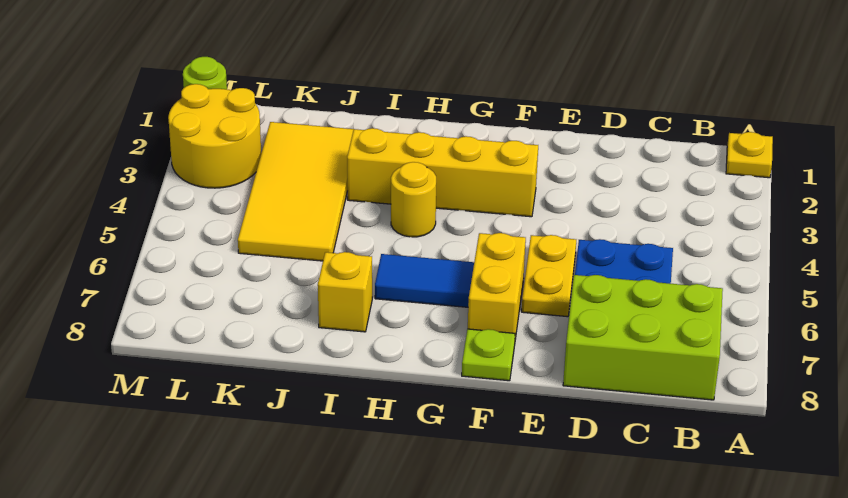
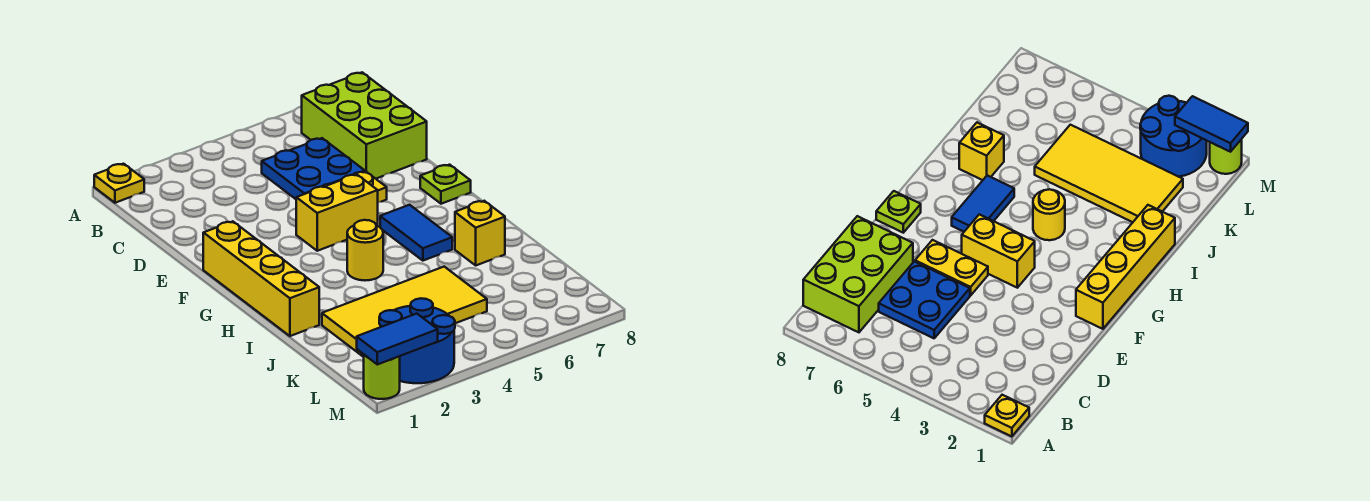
yellow 1x4 brick [347,128,538,217] -> yellow 1x4 brick moved to [203,221,319,336]
yellow 1x2 brick [468,233,526,346] -> yellow 1x2 brick moved to [296,174,378,251]
yellow 2x2 round brick [168,84,261,188] -> blue 2x2 round brick [379,298,455,383]
none -> blue 1x2 tile [357,314,438,364]

